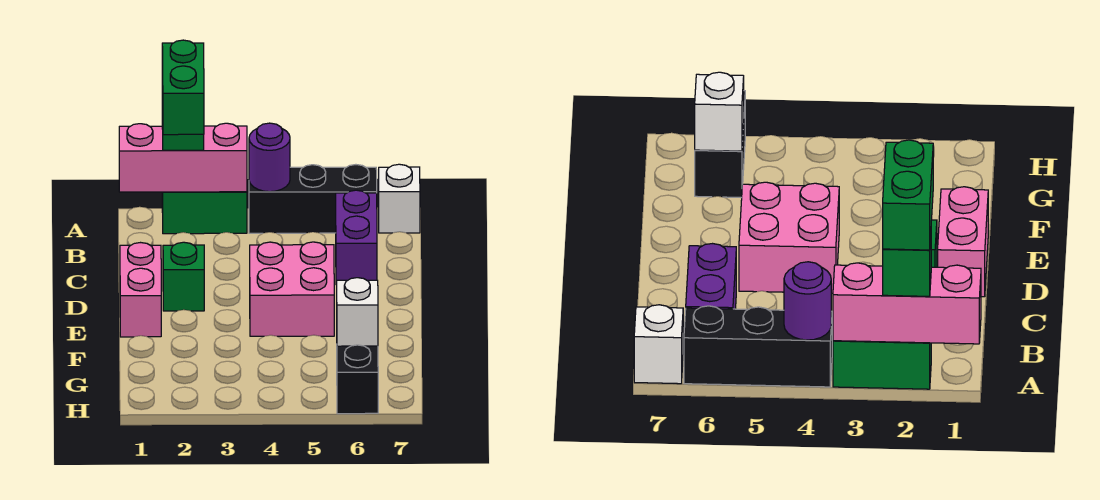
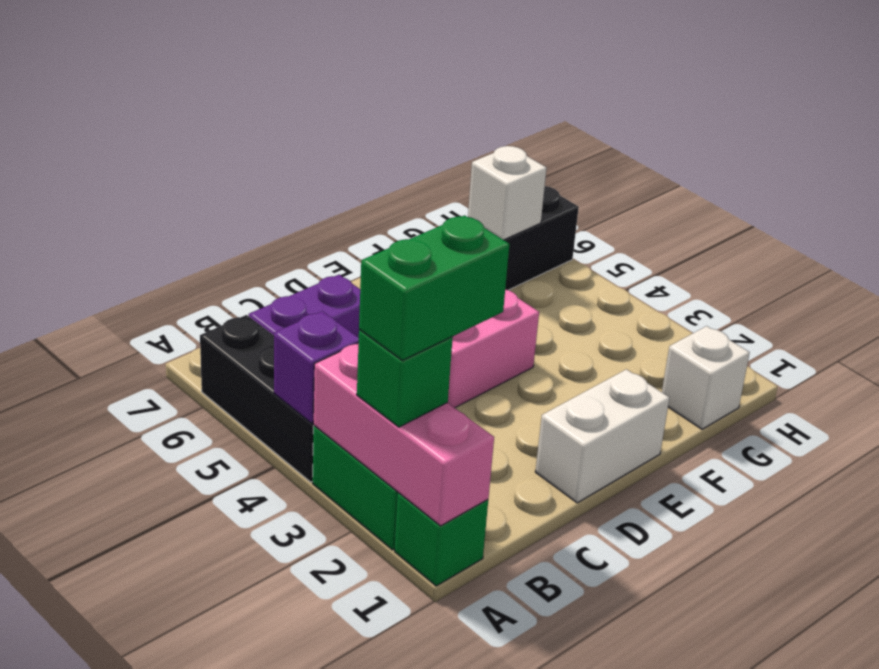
purple 1x1 round brick [249,123,290,192] -> purple 1x1 brick [274,311,359,423]
white 1x1 brick [379,164,420,233] -> white 1x1 brick moved to [662,326,750,429]
pink 1x2 brick [120,243,161,337] -> white 1x2 brick [535,369,669,503]
green 1x1 brick [163,242,204,311] -> green 1x1 brick moved to [395,493,488,586]

